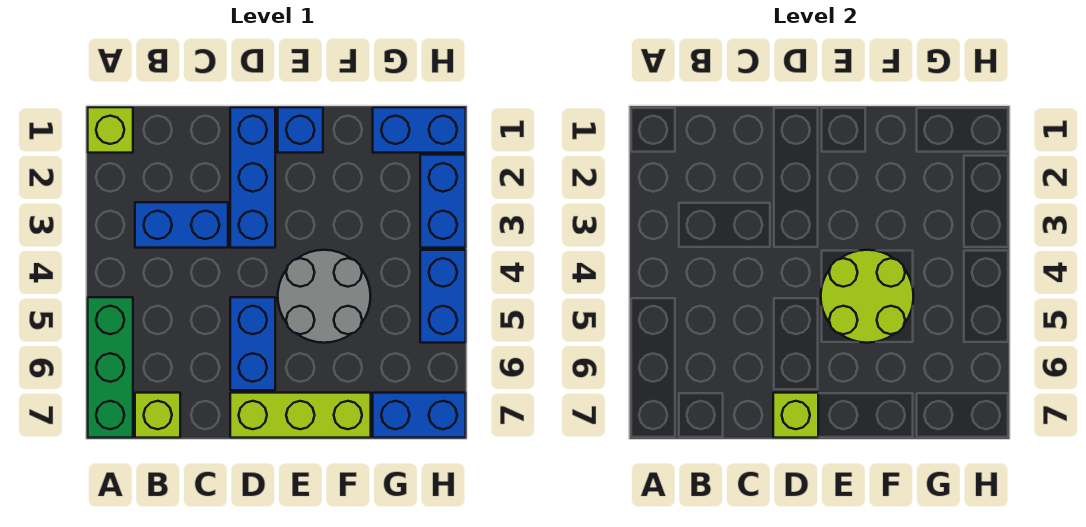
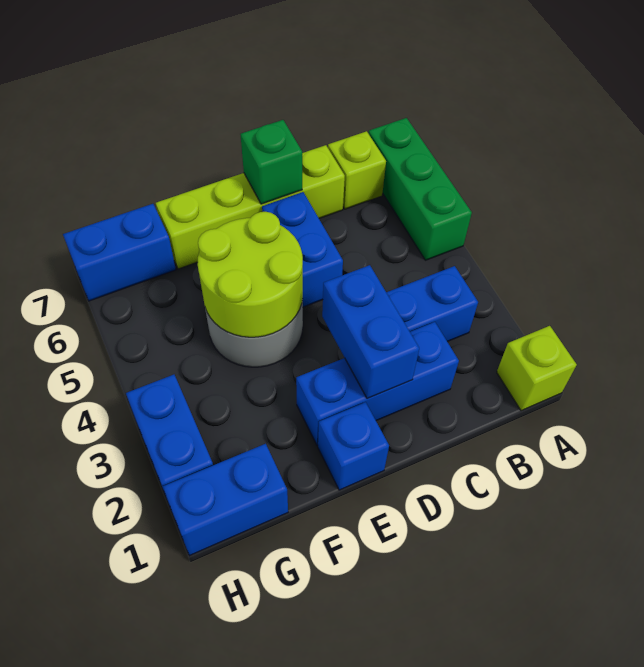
blue 1x3 brick [230,107,275,248] -> blue 1x3 brick turned to [296,322,459,445]
lime 1x3 brick [230,393,371,438] -> lime 1x4 brick [156,145,345,269]
lime 1x1 brick [773,393,818,438] -> green 1x1 brick [240,120,302,204]
blue 1x2 brick [420,250,466,343] -> blue 1x2 brick moved to [322,265,419,399]

